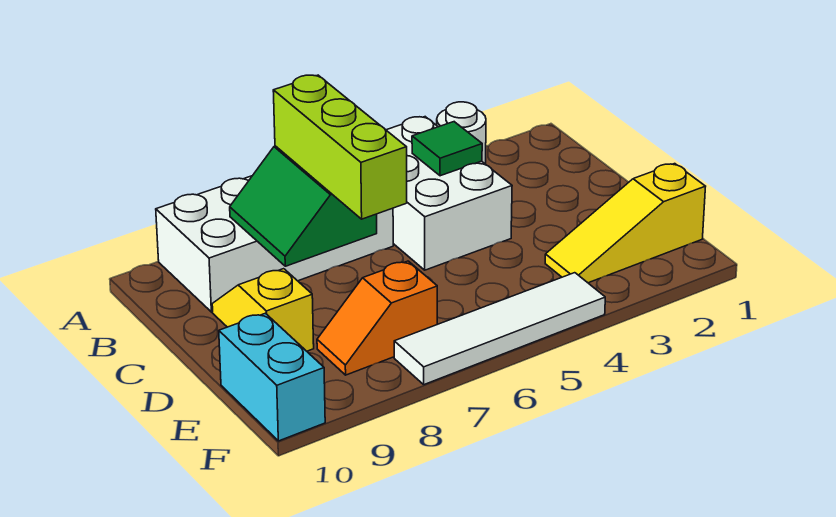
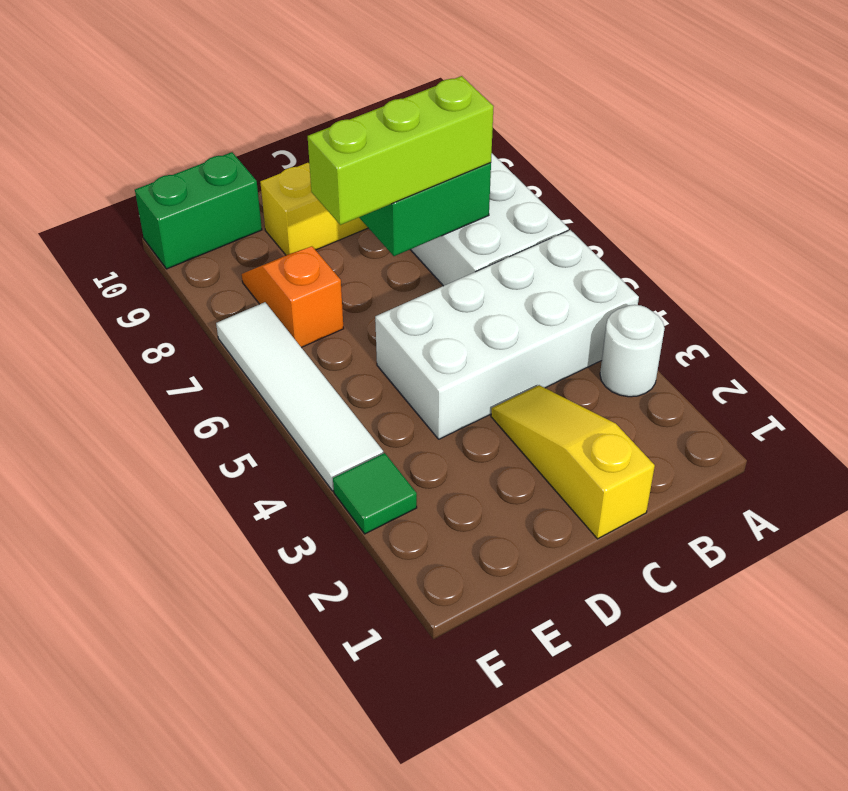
white 2x3 brick [387,117,512,270] -> white 2x4 brick [375,230,639,439]
green 1x1 tile [412,122,482,176] -> green 1x1 tile moved to [333,453,417,534]
yellow 1x3 slope [545,164,706,283] -> yellow 1x3 slope moved to [491,385,655,539]
cyan 1x2 brick [219,313,325,441] -> green 1x2 brick [135,152,262,269]

